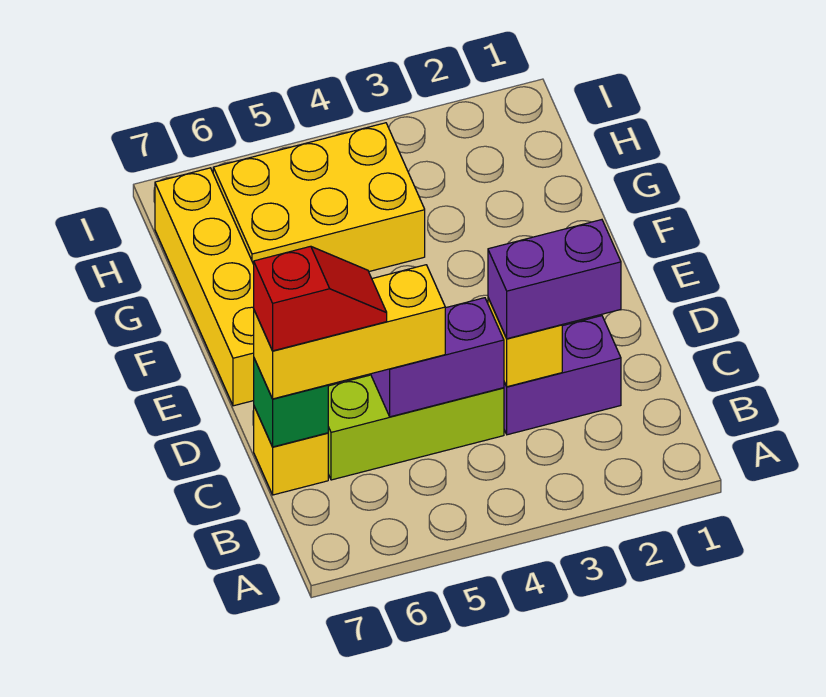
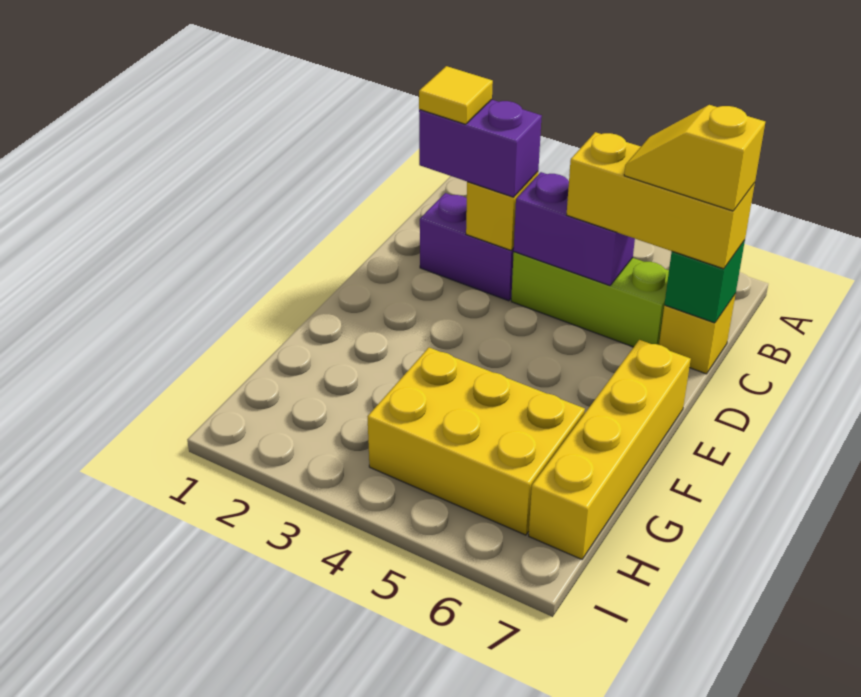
none -> yellow 1x1 tile [419,66,493,124]
red 1x2 slope [254,246,387,351] -> yellow 1x2 slope [624,105,765,211]

